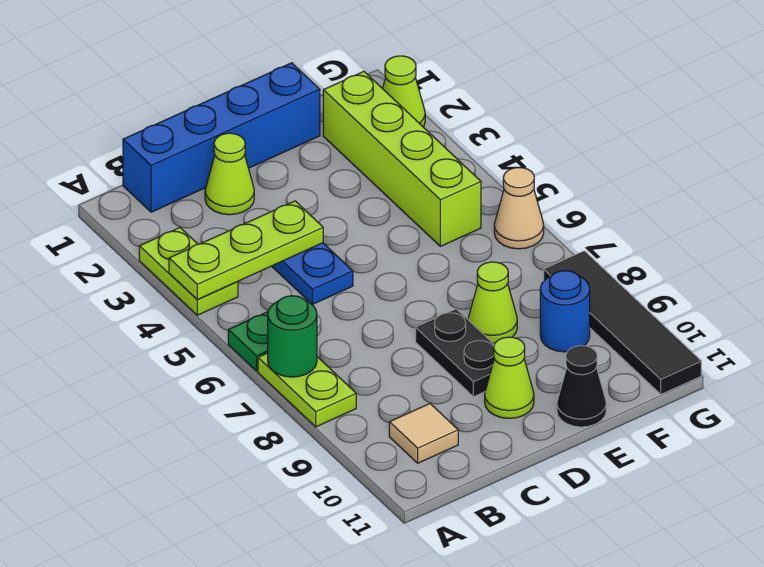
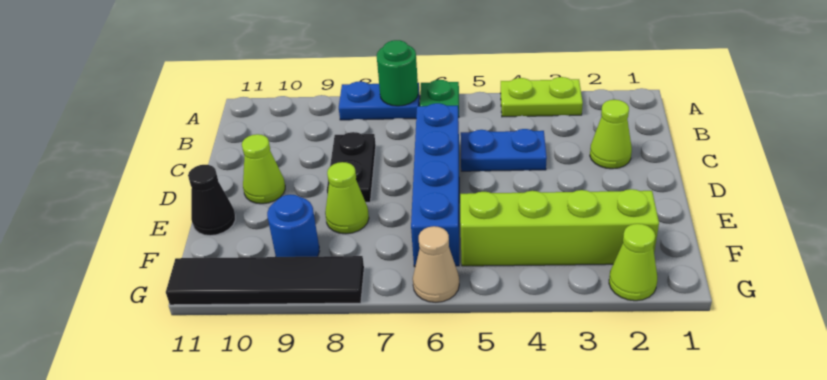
lime 1x3 plate [169,201,323,300] -> none
lime 1x2 plate [258,353,356,427] -> blue 1x2 plate [339,81,420,120]
blue 1x4 brick [123,63,320,212] -> blue 1x4 brick moved to [411,103,459,267]
tan 1x1 tile [389,404,458,463] -> none
black 1x2 plate [416,309,494,397] -> black 1x2 plate turned to [327,132,376,202]

